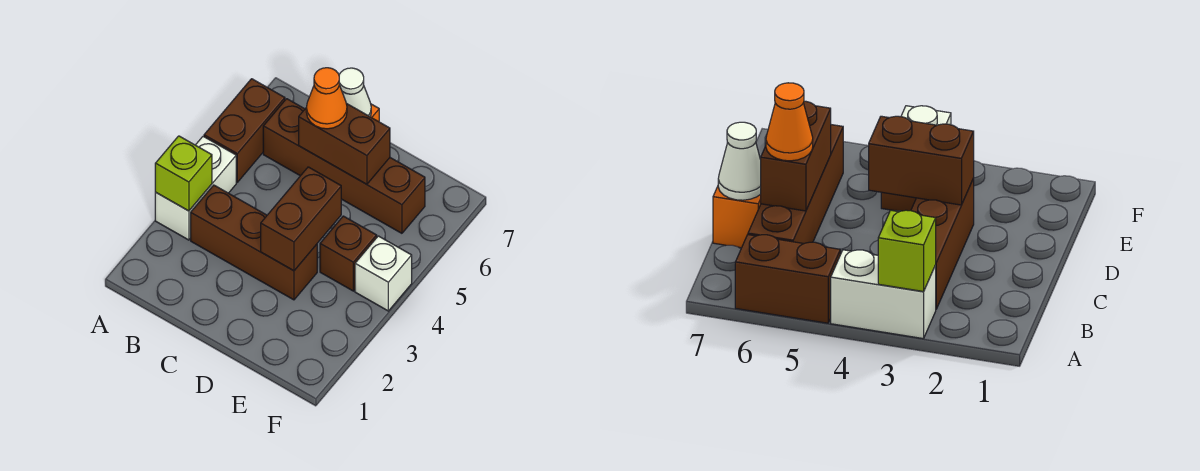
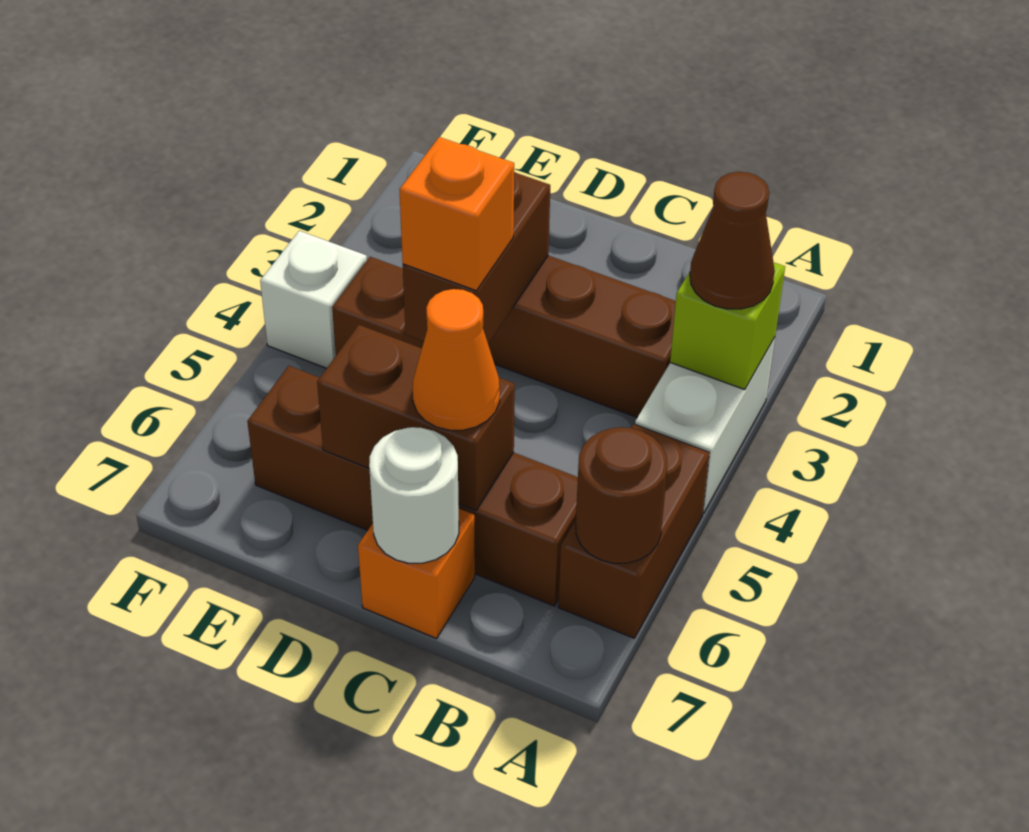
none -> brown 1x1 cone [690,172,775,309]
none -> brown 1x1 round brick [576,427,667,563]
white 1x1 cone [339,68,371,117] -> white 1x1 round brick [369,427,459,563]
none -> orange 1x1 brick [399,137,514,291]

